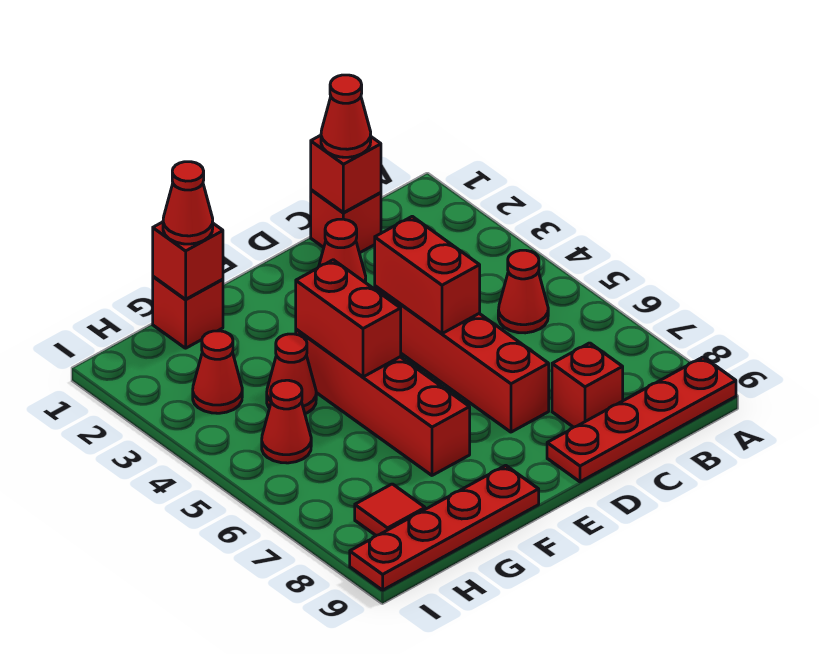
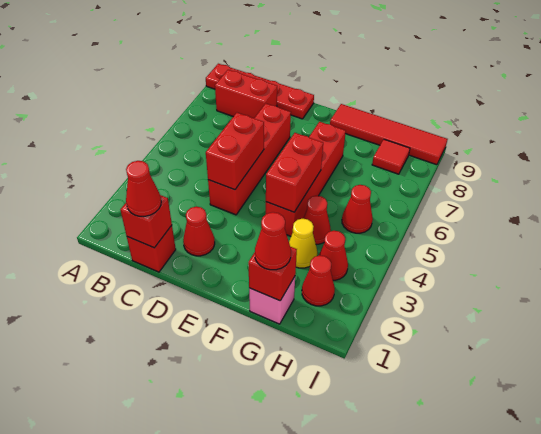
red 1x1 cone [498,250,548,333] -> red 1x1 cone moved to [302,255,335,306]
red 1x1 brick [552,343,623,427] -> red 1x2 brick [215,70,277,118]
red 1x4 plate [350,465,539,590] -> red 1x4 tile [330,104,448,165]
red 1x1 brick [153,277,223,348] -> pink 1x1 brick [249,277,295,324]
none -> yellow 1x1 cone [289,219,317,268]

